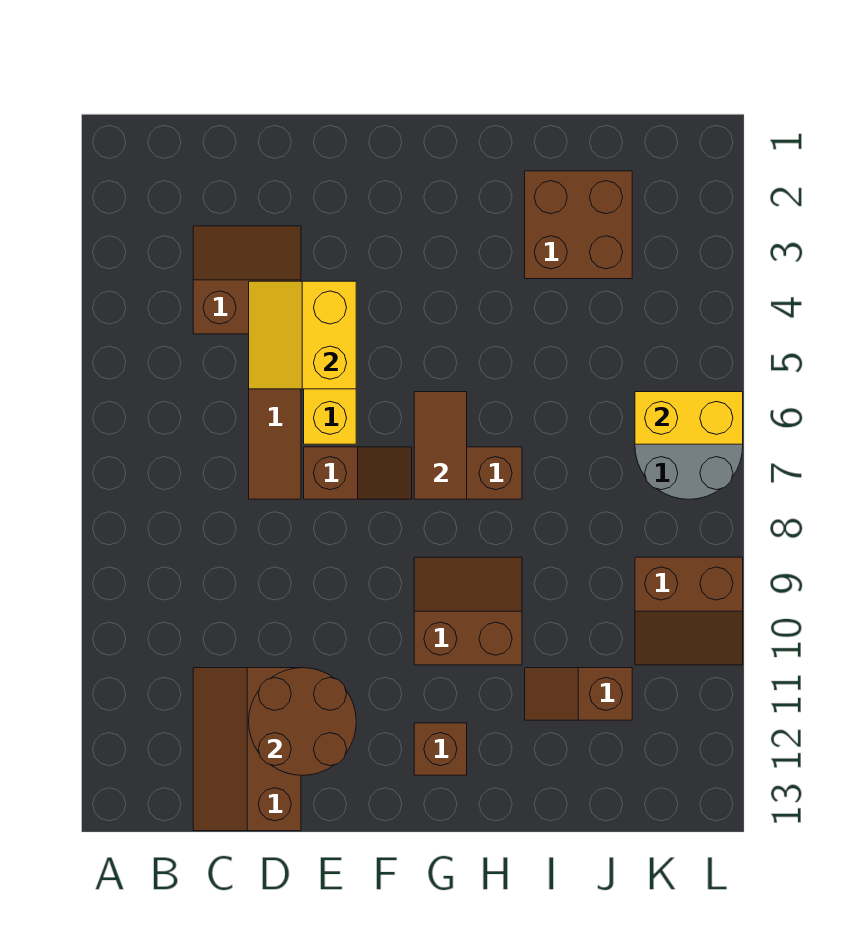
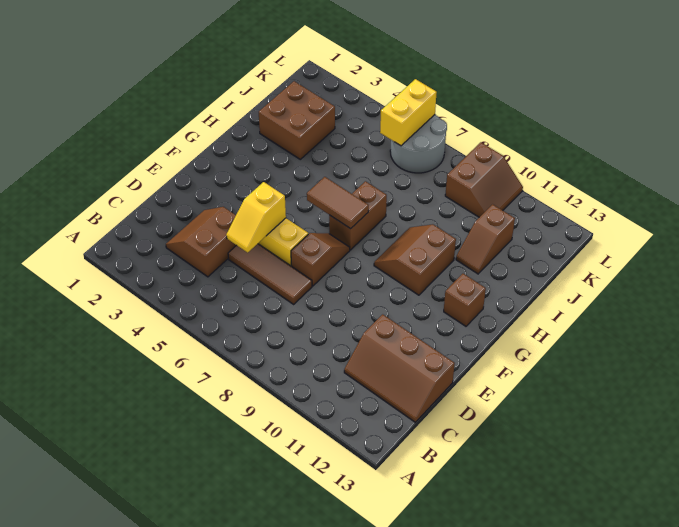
yellow 2x2 slope [249,281,356,389] -> yellow 1x2 slope [226,182,286,252]
brown 2x2 round brick [249,668,356,775] -> none

